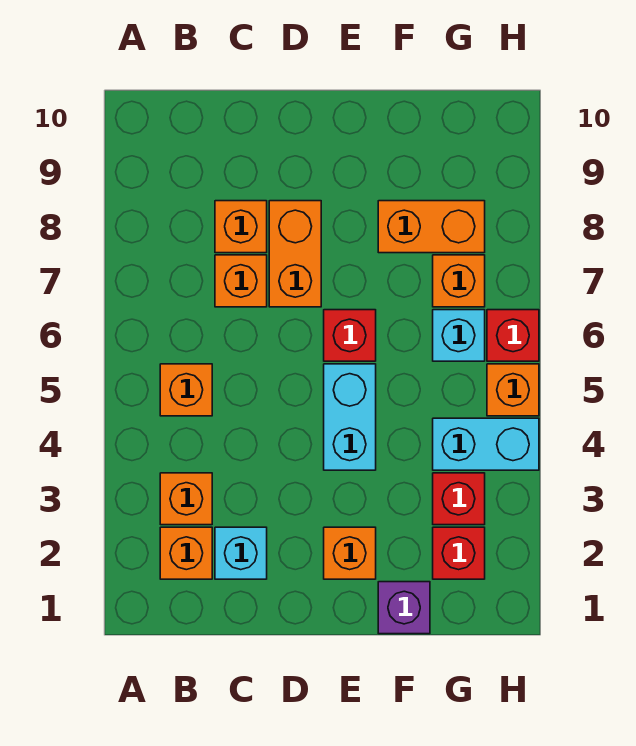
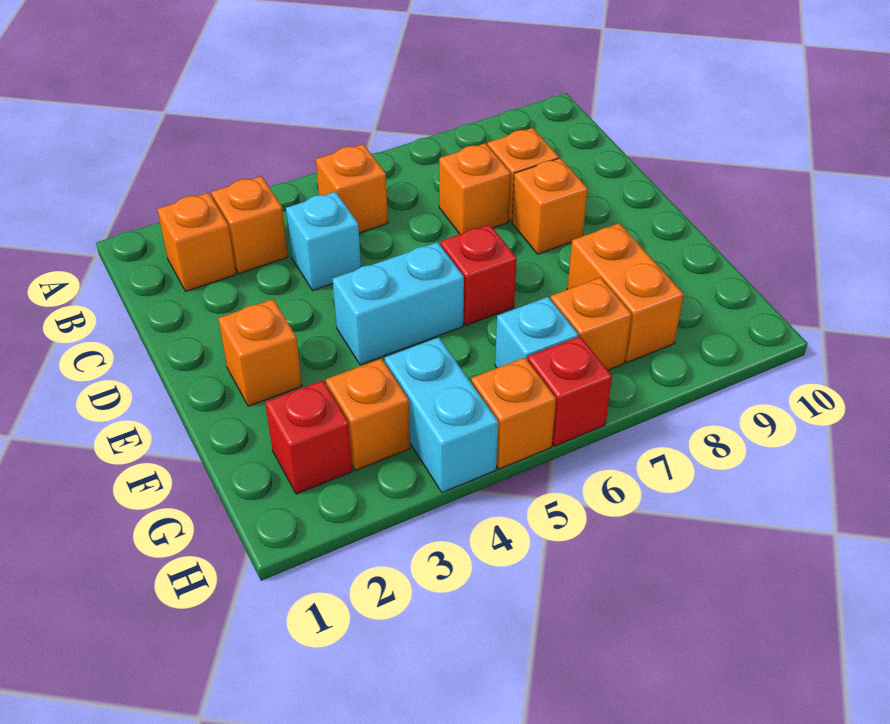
cyan 1x1 brick [215,527,267,579] -> cyan 1x1 brick moved to [286,192,361,290]
orange 1x2 brick [269,201,321,307] -> orange 1x1 brick [512,158,588,254]
purple 1x1 brick [378,582,430,634] -> none
red 1x1 brick [433,473,485,525] -> orange 1x1 brick [326,359,410,470]

